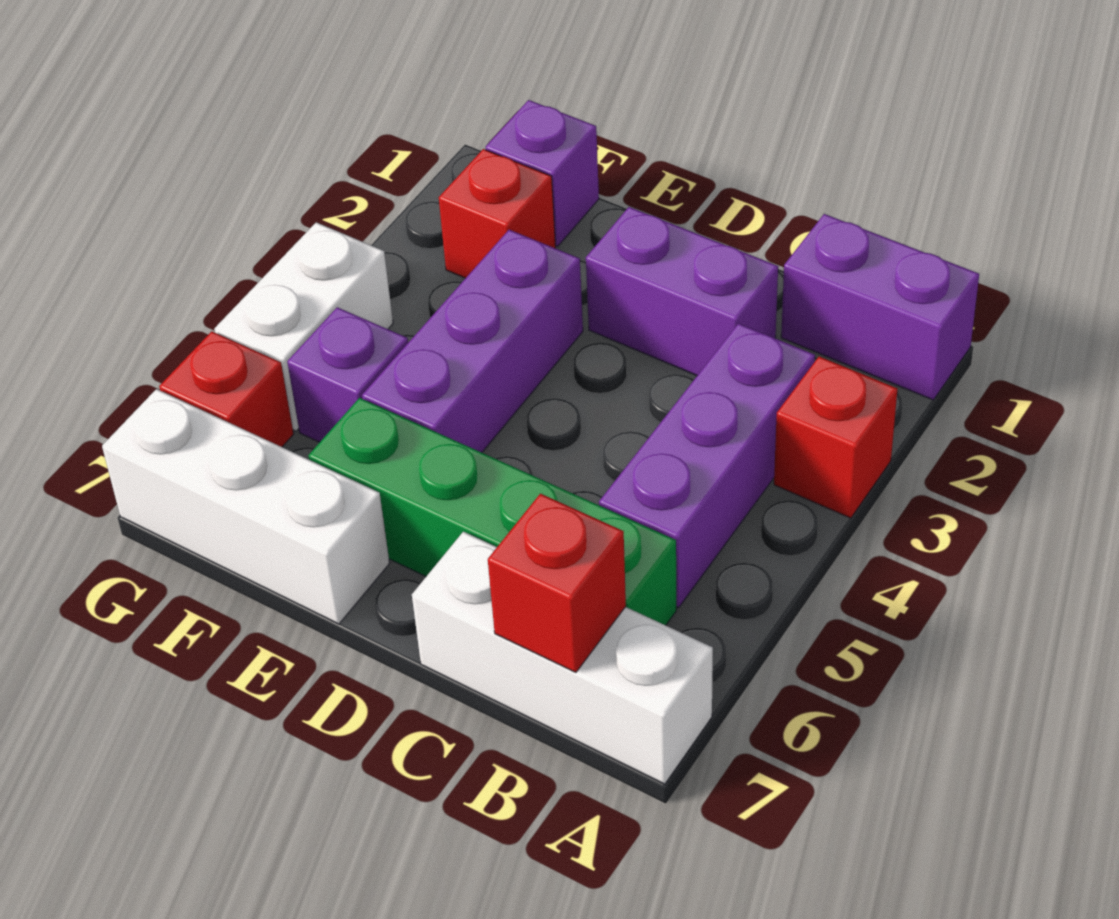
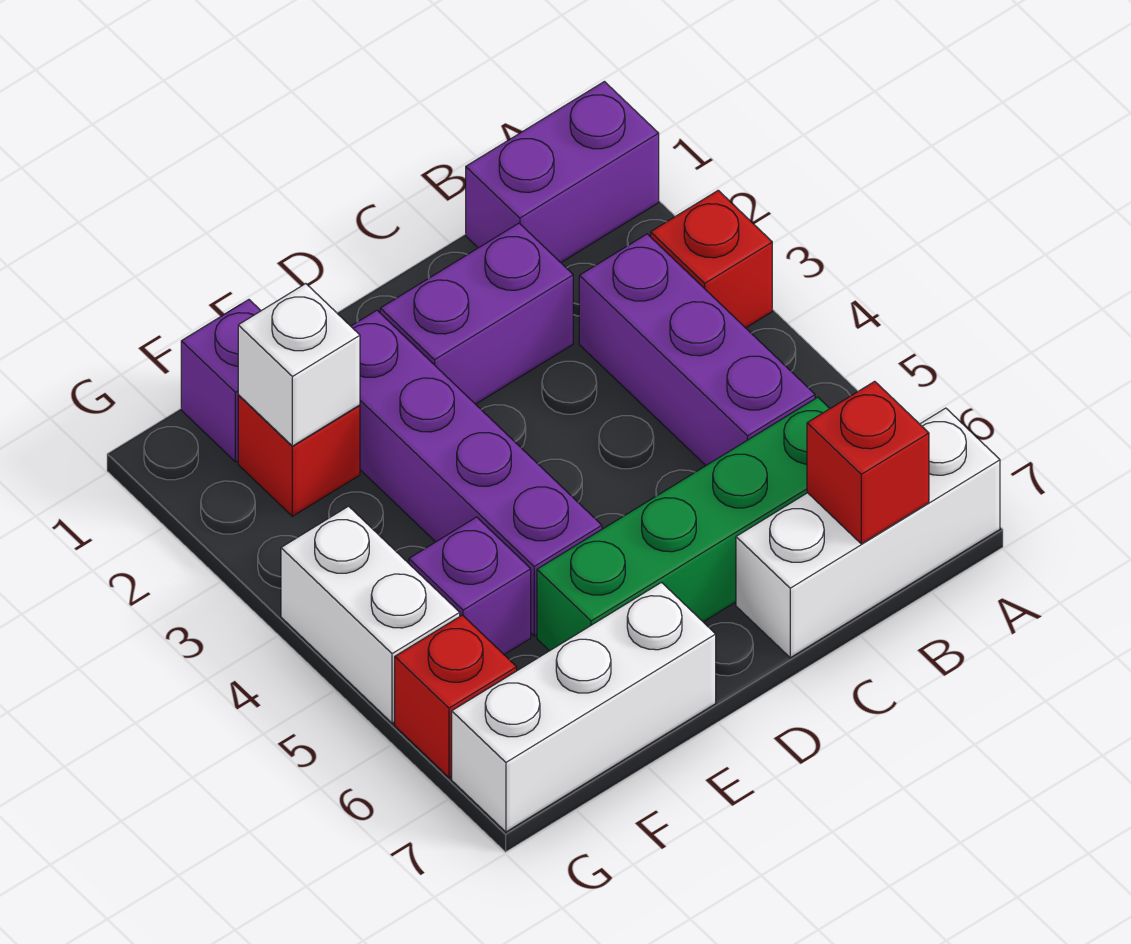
purple 1x3 brick [362,230,583,453] -> purple 1x4 brick [351,310,602,636]
none -> white 1x1 brick [238,284,360,446]

